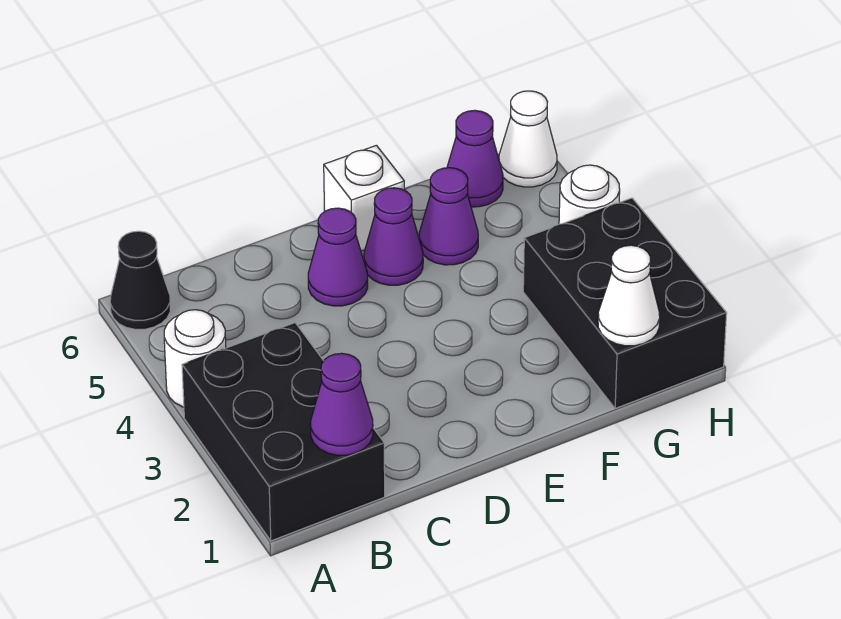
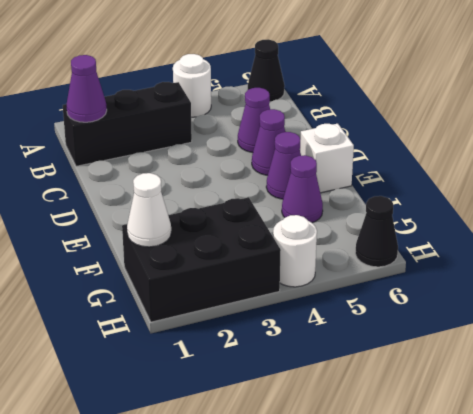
black 2x3 brick [182,323,385,541] -> black 1x3 brick [63,82,192,166]
purple 1x1 cone [447,110,503,207] -> purple 1x1 cone moved to [238,88,270,153]
white 1x1 cone [499,91,557,187] -> black 1x1 cone [355,196,398,267]

